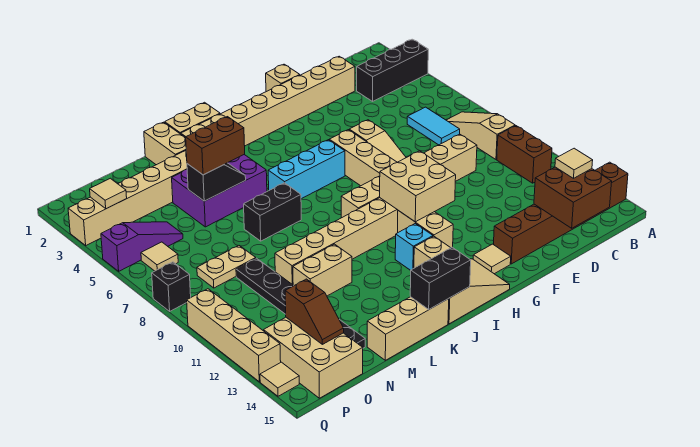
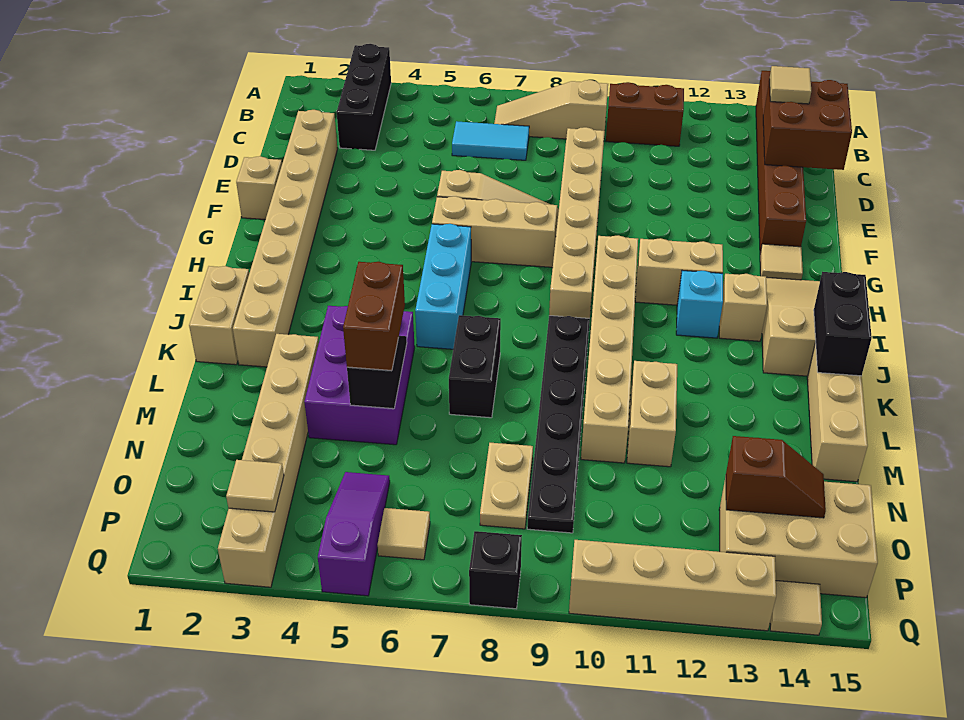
tan 2x2 brick [380,151,456,222] -> none
tan 1x2 brick [144,122,186,165] -> none
black 1x6 plate [236,258,365,348] -> black 1x6 plate turned to [527,316,590,533]

